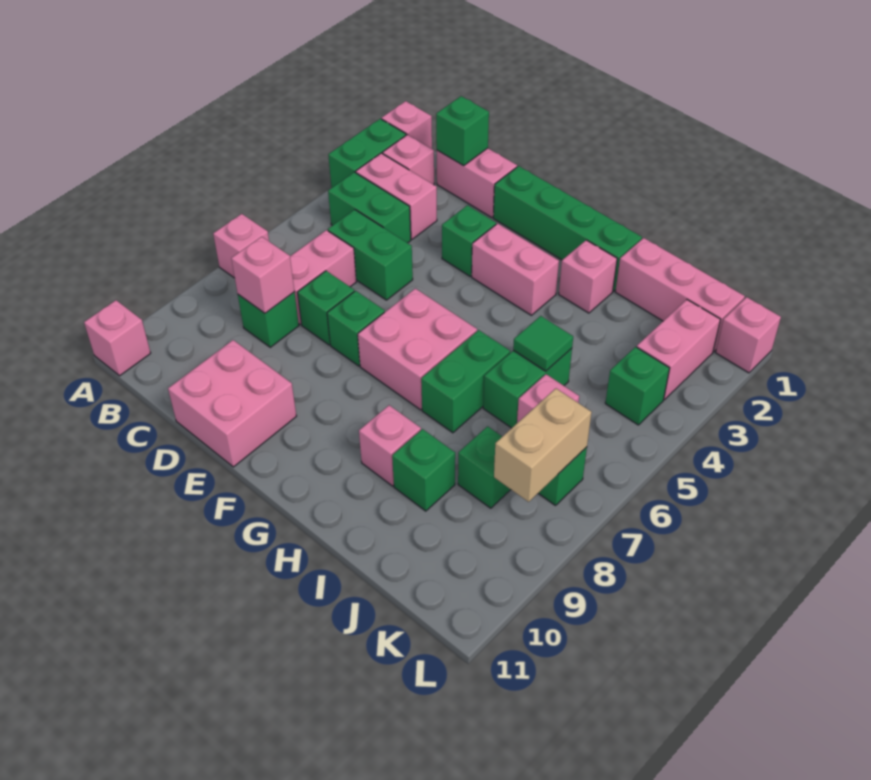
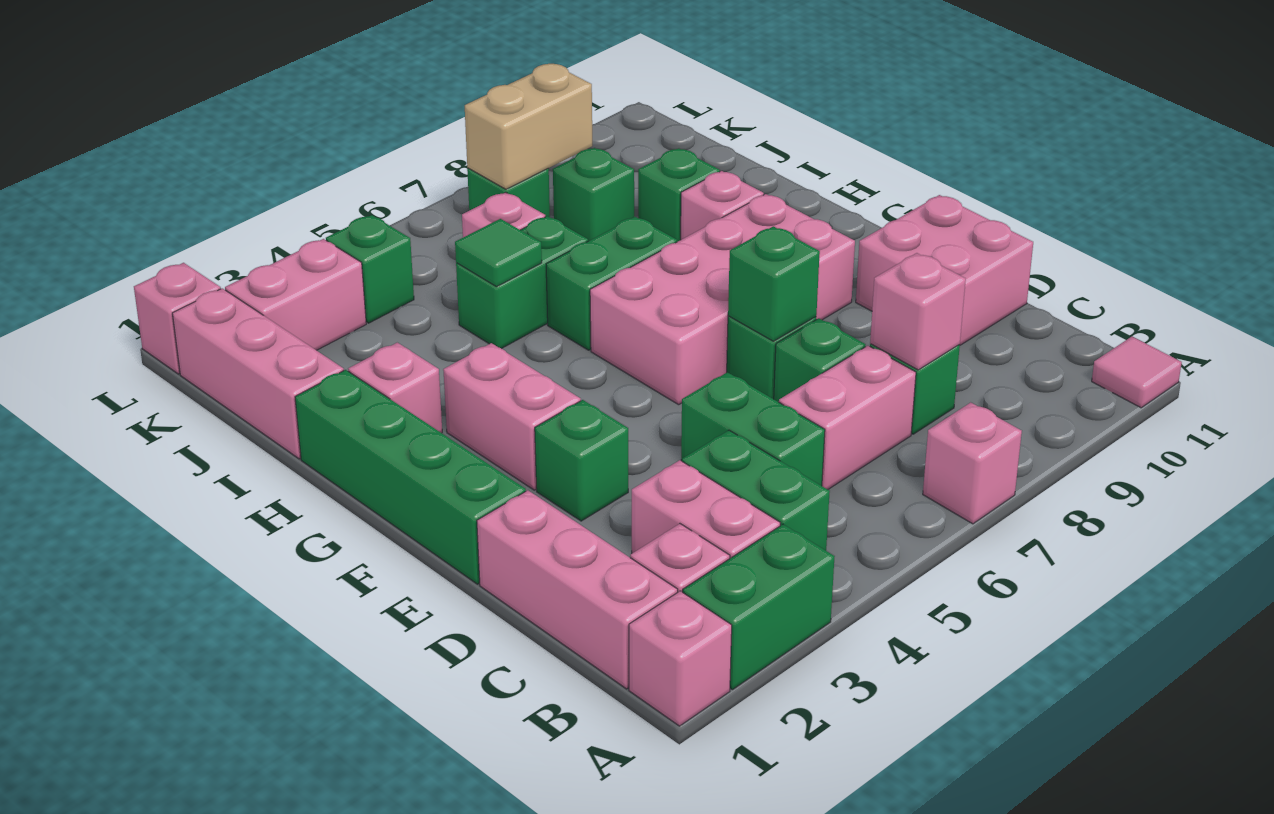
pink 1x1 brick [84,300,151,376] -> pink 1x1 tile [1092,337,1182,408]
pink 1x2 brick [437,148,517,218] -> pink 1x3 brick [477,490,678,689]
green 1x1 brick [436,96,489,166] -> green 1x1 brick moved to [728,226,820,341]
pink 2x2 brick [358,288,477,410] -> pink 2x4 brick [590,194,855,405]

